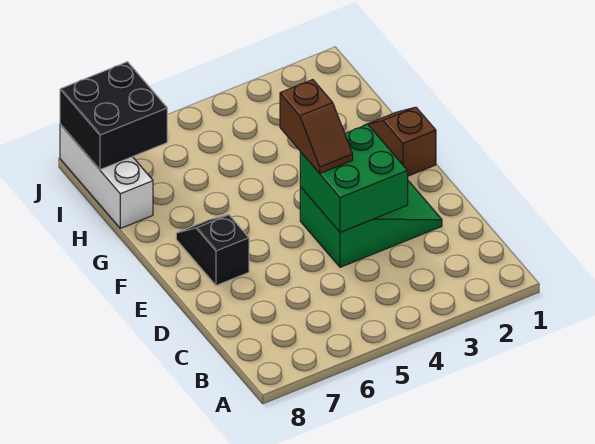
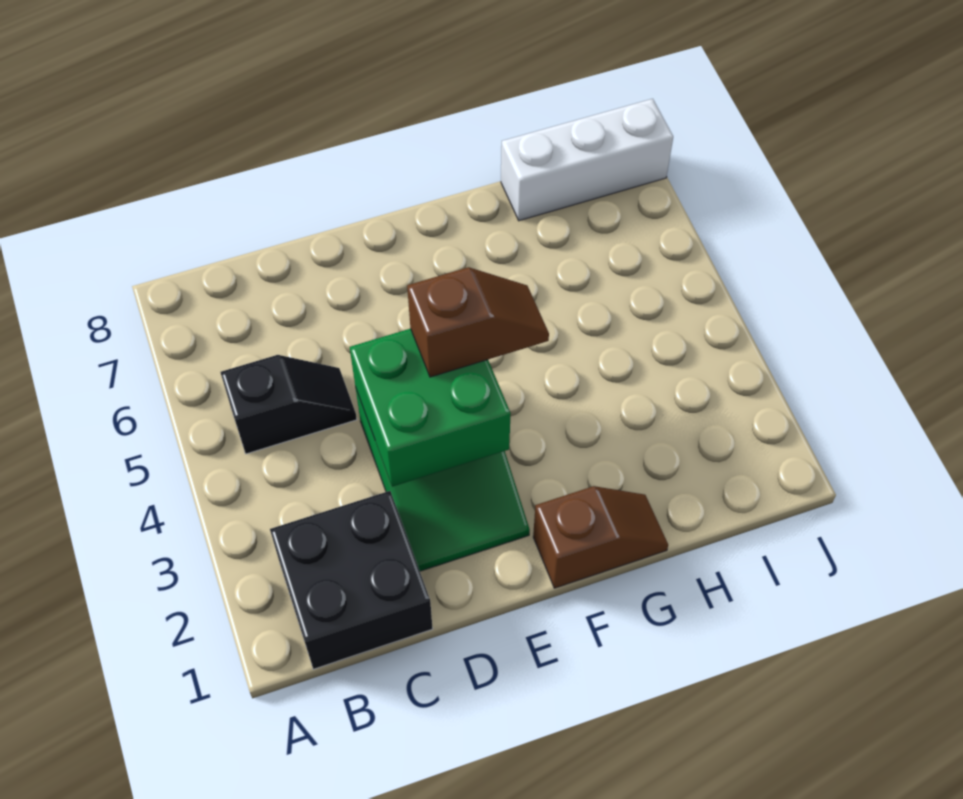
brown 1x2 slope [280,80,353,173] -> brown 1x2 slope turned to [407,267,549,377]
black 1x2 slope [176,215,249,286] -> black 1x2 slope moved to [220,355,357,454]
black 2x2 brick [60,62,167,170] -> black 2x2 brick moved to [270,491,433,669]

